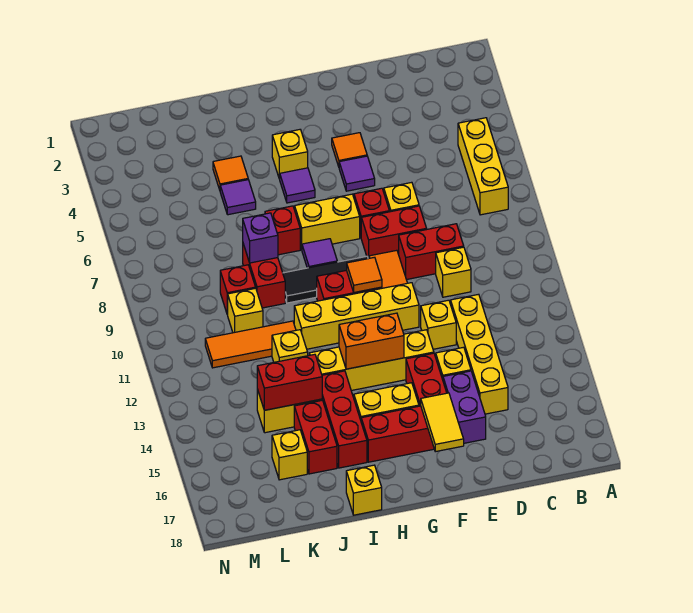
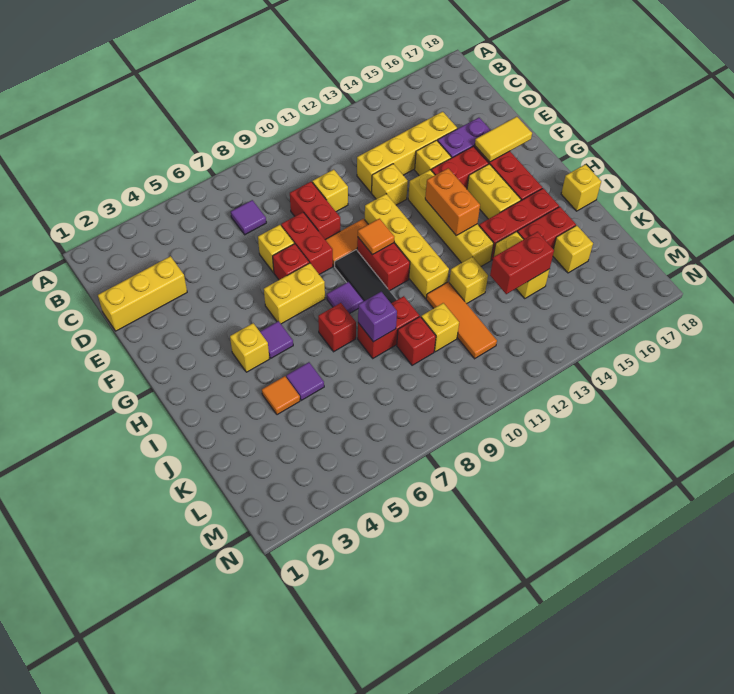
yellow 1x3 brick [458,118,508,215] -> yellow 1x3 brick moved to [98,256,187,331]
orange 1x1 tile [332,133,367,167] -> none
purple 1x1 tile [339,156,375,191] -> purple 1x1 tile moved to [231,200,266,235]
yellow 1x2 brick [295,194,360,249] -> yellow 1x2 brick turned to [264,263,325,324]
red 1x2 brick [257,354,322,410] -> red 1x2 brick turned to [490,232,554,294]

